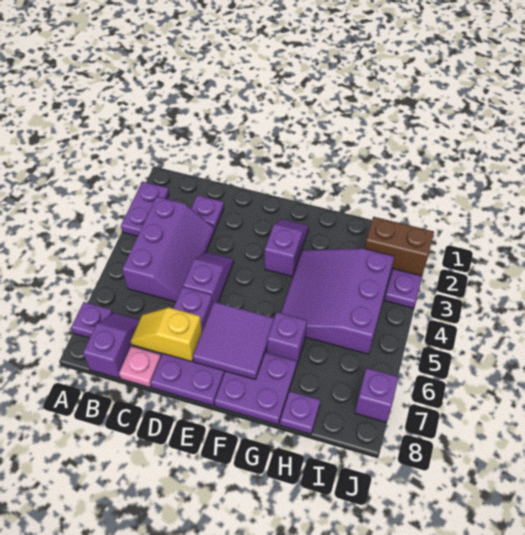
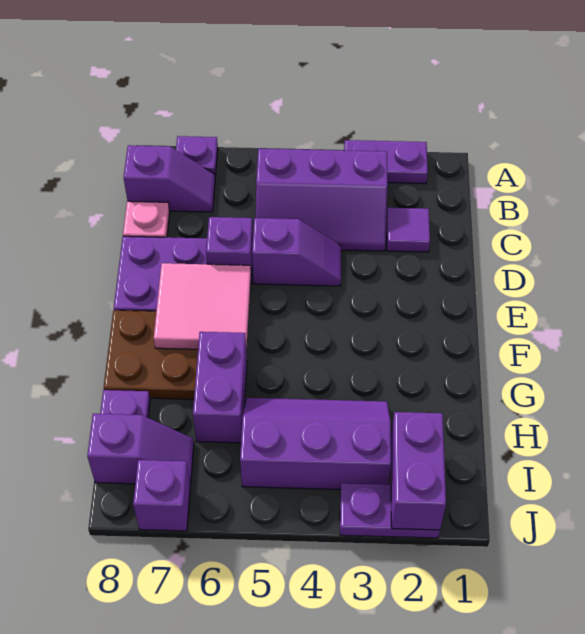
purple 1x1 plate [191,195,224,230] -> purple 1x1 tile [386,208,430,252]
yellow 1x2 slope [131,308,202,362] -> none
purple 2x2 tile [193,302,274,380] -> pink 2x2 tile [154,263,251,350]
purple 1x2 slope [265,219,309,276] -> purple 1x2 slope moved to [87,414,194,485]
purple 2x2 plate [214,352,297,425] -> brown 2x2 plate [104,310,198,399]
purple 3x3 slope [281,249,394,354] -> purple 2x3 slope [240,398,391,490]
purple 1x1 brick [267,312,307,364] -> purple 1x2 brick [193,332,247,443]
brown 1x2 brick [365,217,434,276] -> purple 1x2 brick [391,412,446,530]

